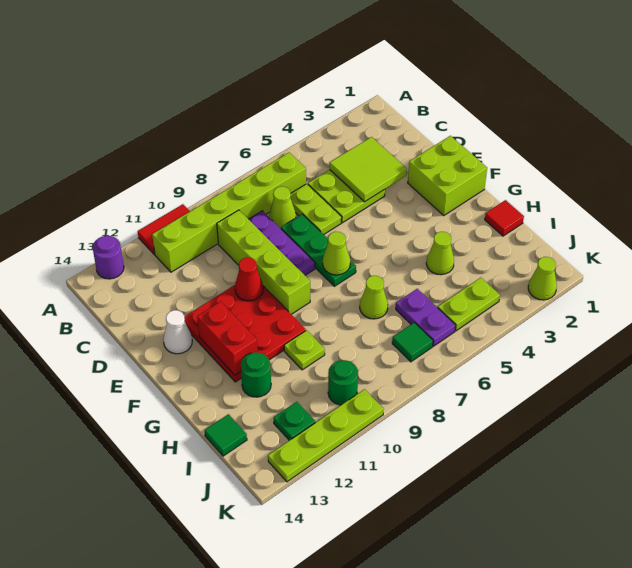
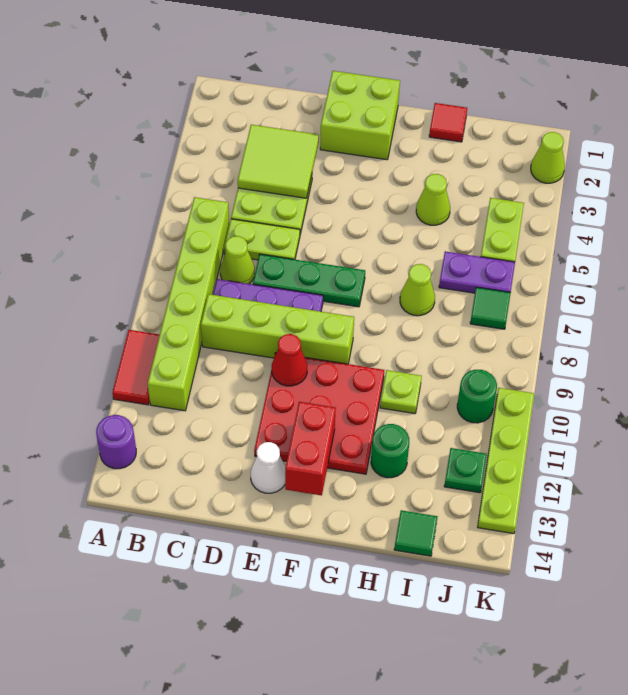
lime 1x1 cone [323,232,350,275] -> none
red 1x2 brick [197,302,258,375] -> red 1x2 brick turned to [285,402,336,495]

